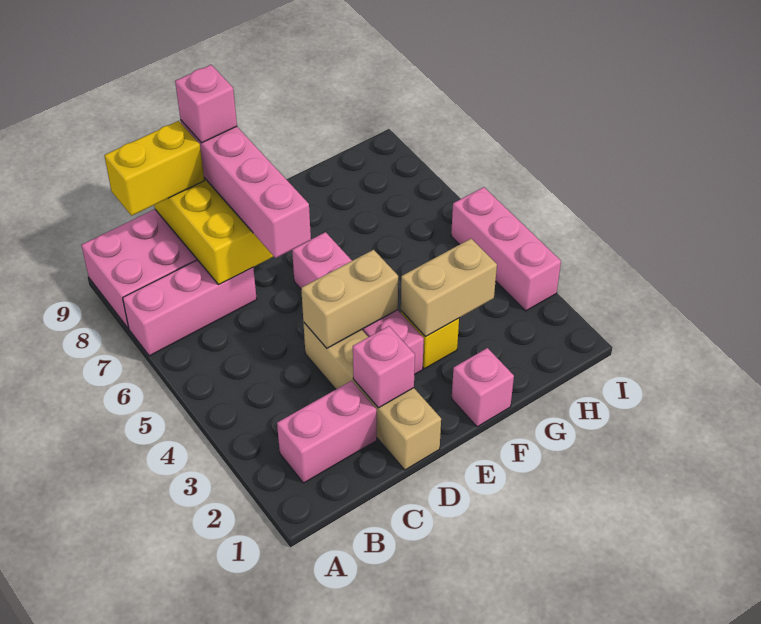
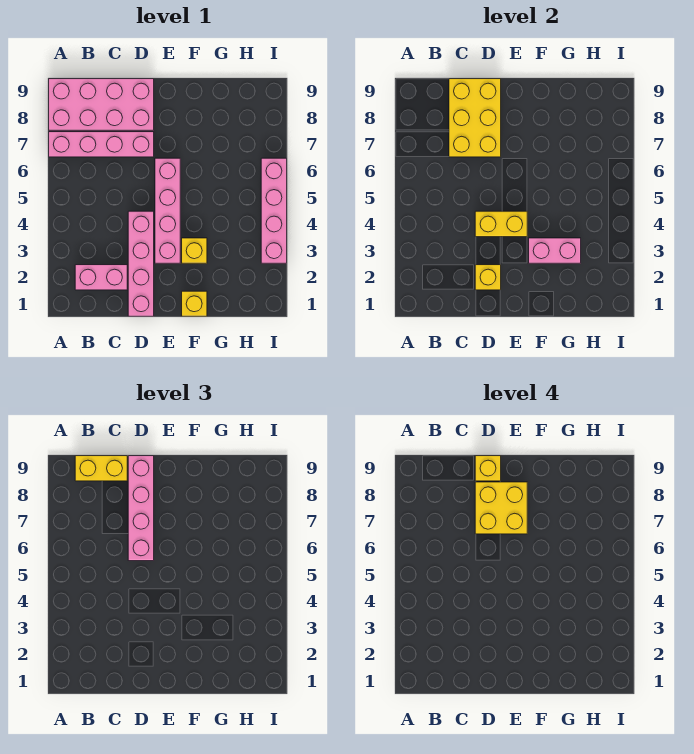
pink 1x3 brick [123,260,257,356] -> pink 1x4 brick [49,132,154,157]
tan 1x4 brick [303,322,441,470] -> pink 1x4 brick [128,211,154,316]
pink 1x1 brick [353,326,415,408] -> yellow 1x1 brick [475,265,501,290]
tan 1x2 brick [301,250,398,348] -> yellow 1x2 brick [475,211,527,237]
none -> yellow 2x2 brick [475,482,527,534]
pink 1x1 brick [175,65,237,143] -> yellow 1x1 brick [475,456,501,481]
pink 1x1 brick [452,348,514,427] -> yellow 1x1 brick [182,291,207,316]
tan 1x2 brick [401,239,497,337] -> pink 1x2 brick [529,238,581,263]
pink 1x3 brick [451,187,561,311] -> pink 1x4 brick [261,158,287,263]

